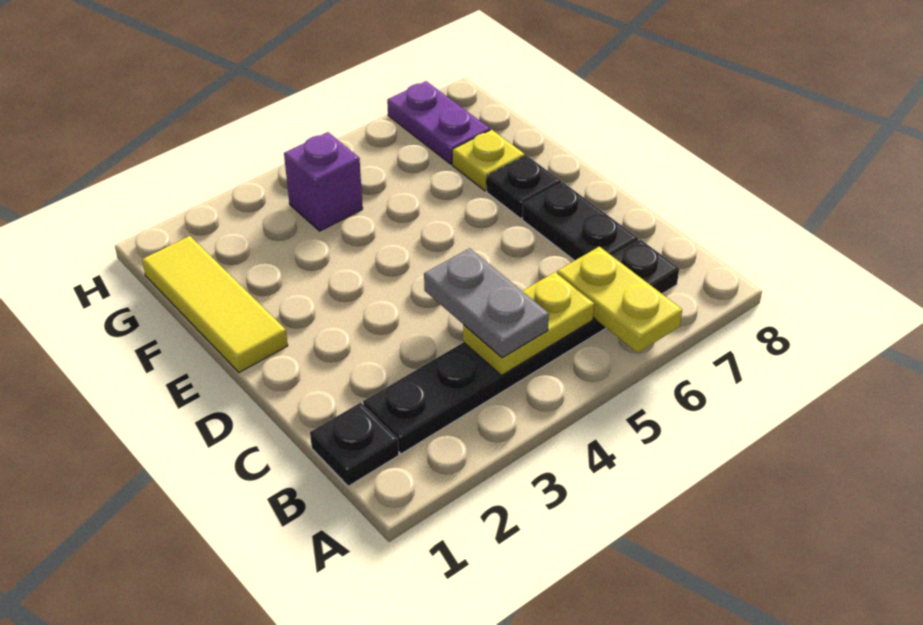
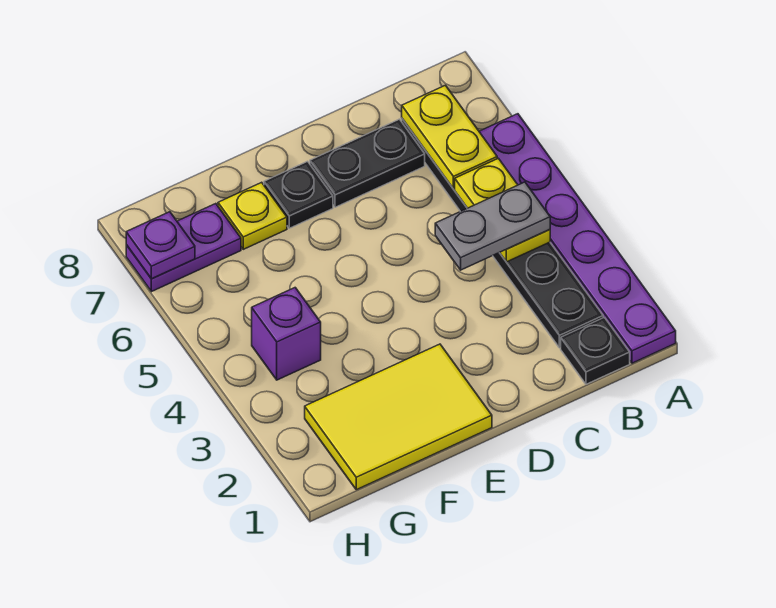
none -> purple 1x6 plate [479,114,676,363]
yellow 1x2 plate [557,247,682,353] -> yellow 1x2 plate turned to [402,85,497,189]
yellow 1x3 tile [142,236,288,372] -> yellow 2x3 tile [305,344,492,490]
none -> purple 1x1 plate [126,212,195,279]

